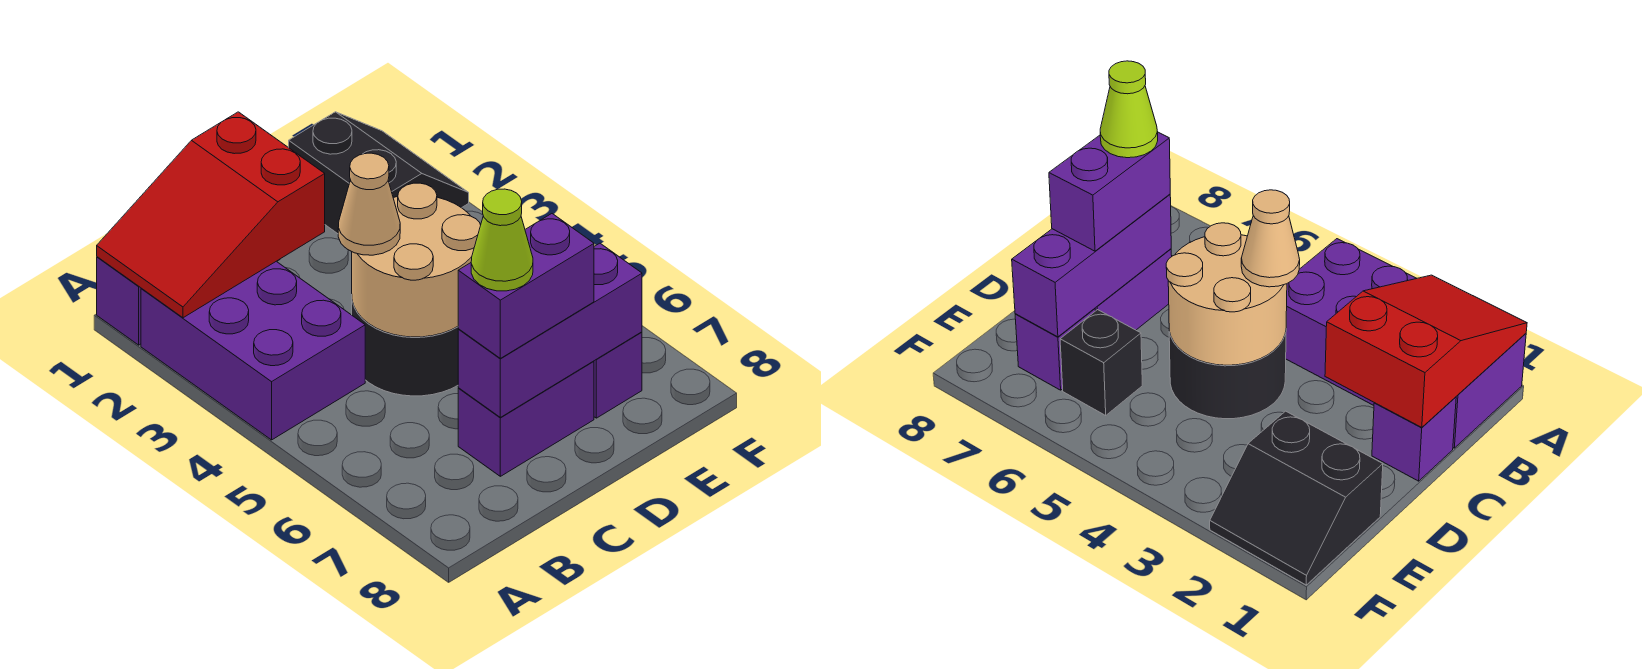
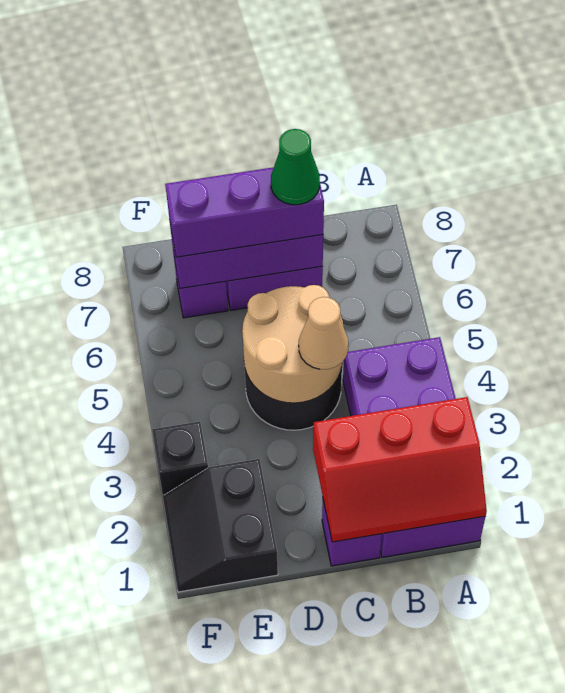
red 2x3 slope [97,112,325,318] -> red 2x3 slope turned to [313,397,487,542]
purple 1x2 brick [458,214,594,358] -> purple 1x3 brick [165,167,324,257]
lime 1x1 cone [471,189,533,291] -> green 1x1 cone [271,129,320,205]
black 1x1 brick [1060,310,1142,415] -> black 1x1 brick moved to [152,421,208,496]

